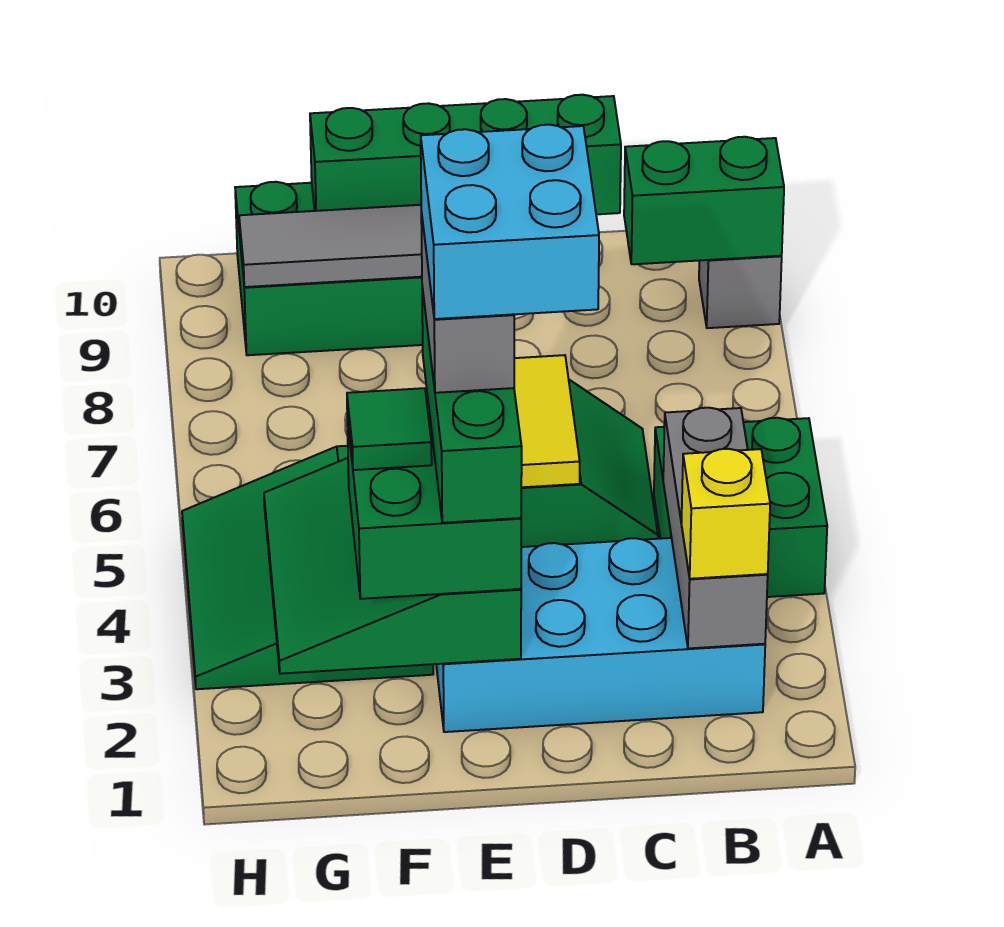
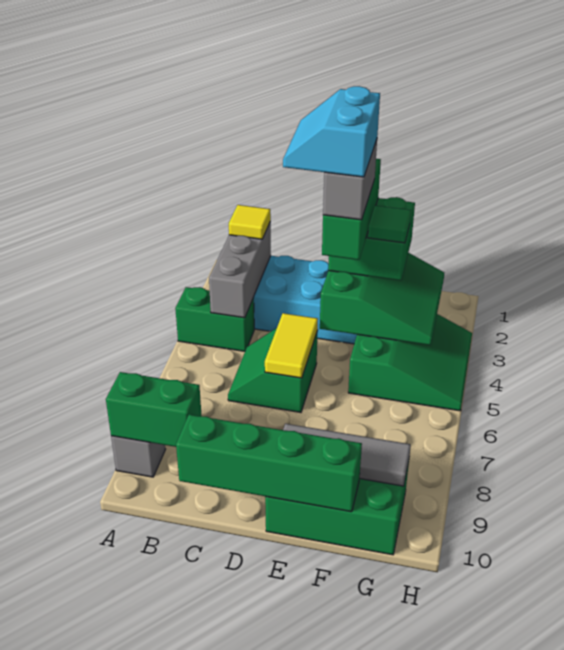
green 2x2 brick [654,418,827,597] -> green 1x2 brick [175,287,254,351]
yellow 1x1 brick [681,449,770,579] -> yellow 1x1 tile [229,205,271,239]
cyan 2x2 brick [421,125,599,319] -> cyan 2x2 slope [283,86,380,177]

